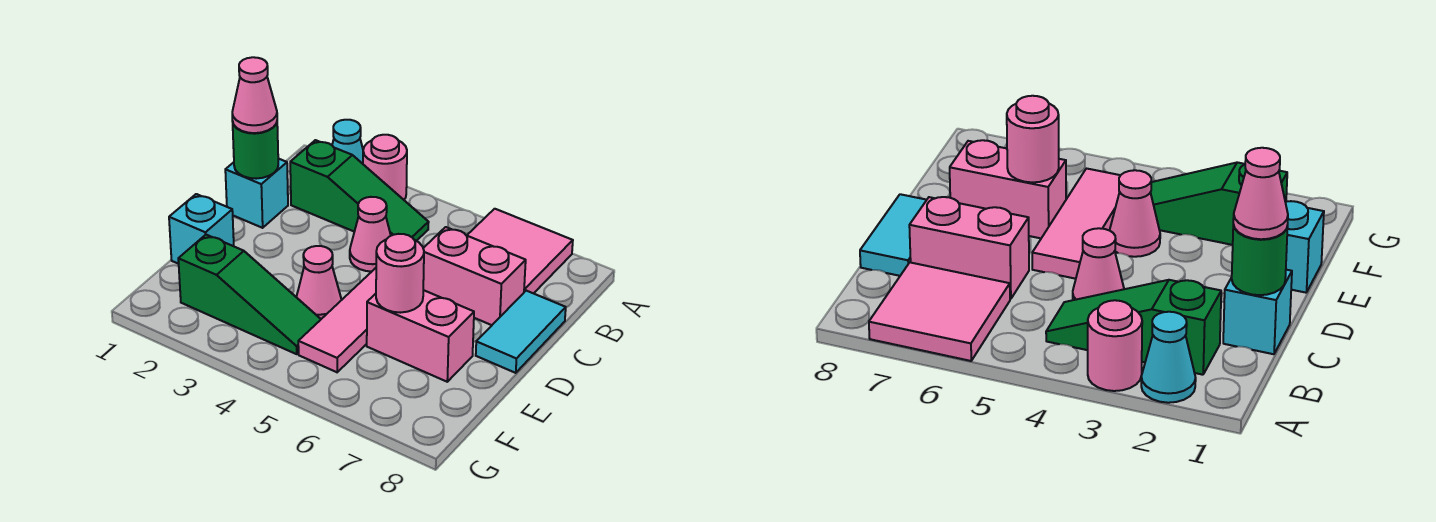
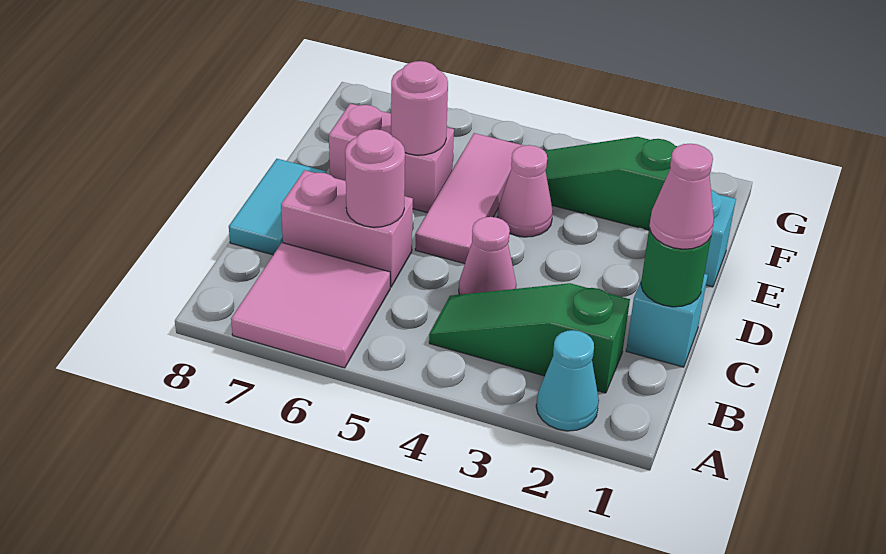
pink 1x1 round brick [363,135,407,200] -> pink 1x1 round brick moved to [345,129,405,227]

